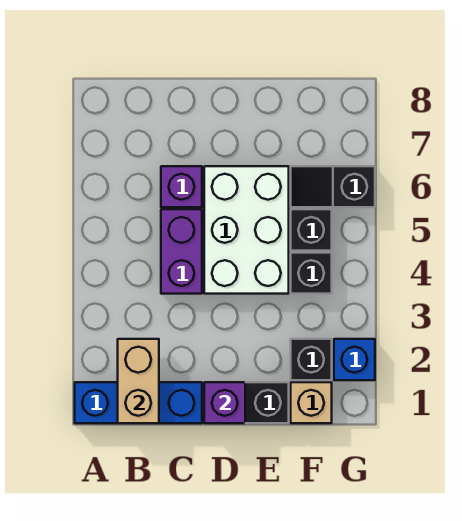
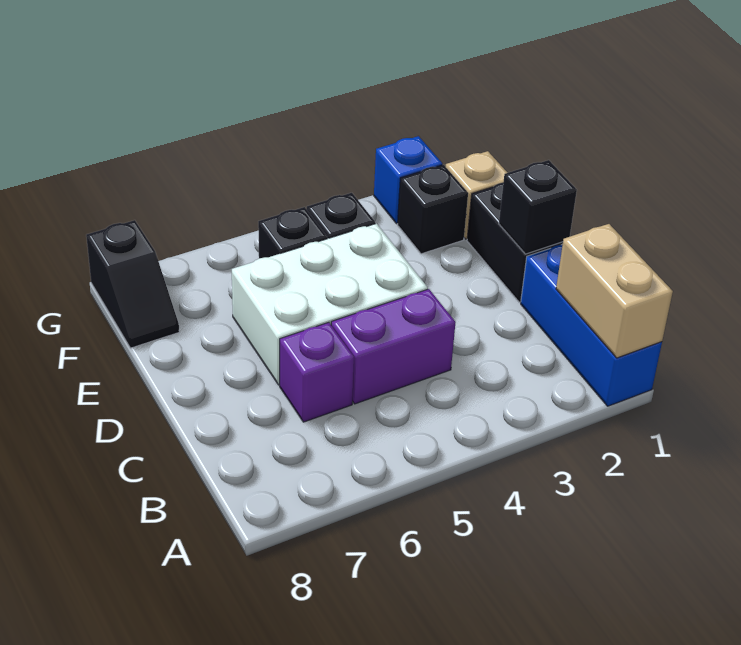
tan 1x2 brick [118,339,159,423] -> tan 1x2 brick turned to [556,224,673,358]
purple 1x1 brick [204,382,245,423] -> black 1x1 brick [499,160,577,254]
black 1x2 slope [291,166,375,207] -> black 1x2 slope moved to [86,220,179,348]

